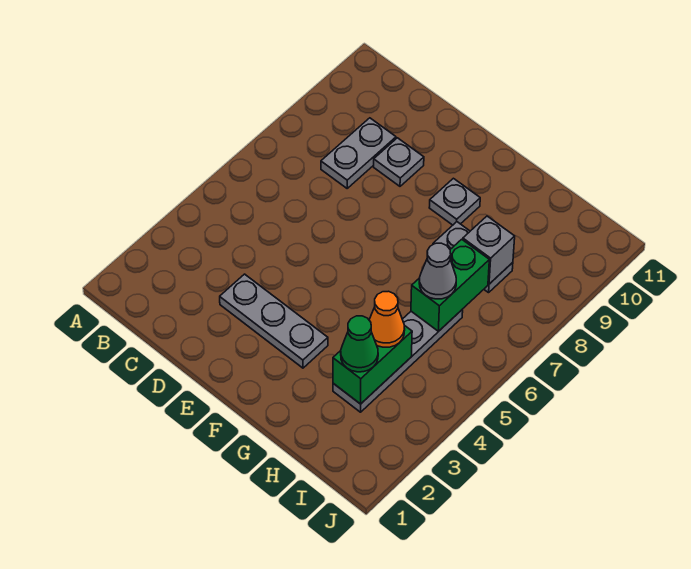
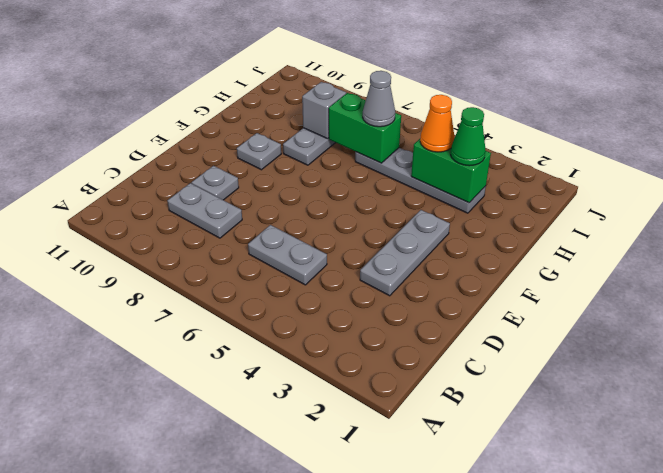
none -> grey 1x2 plate [248,225,327,285]

